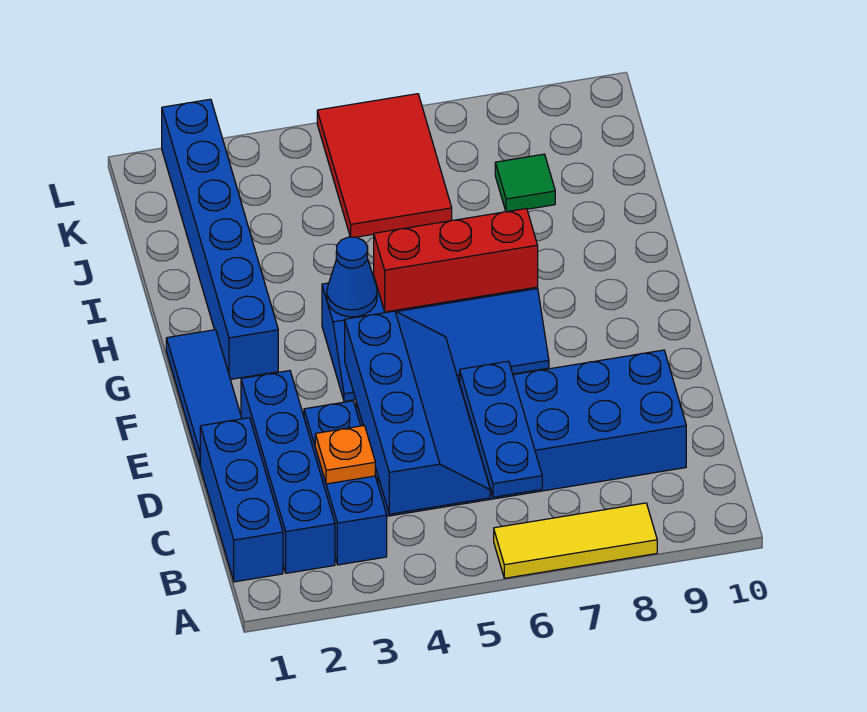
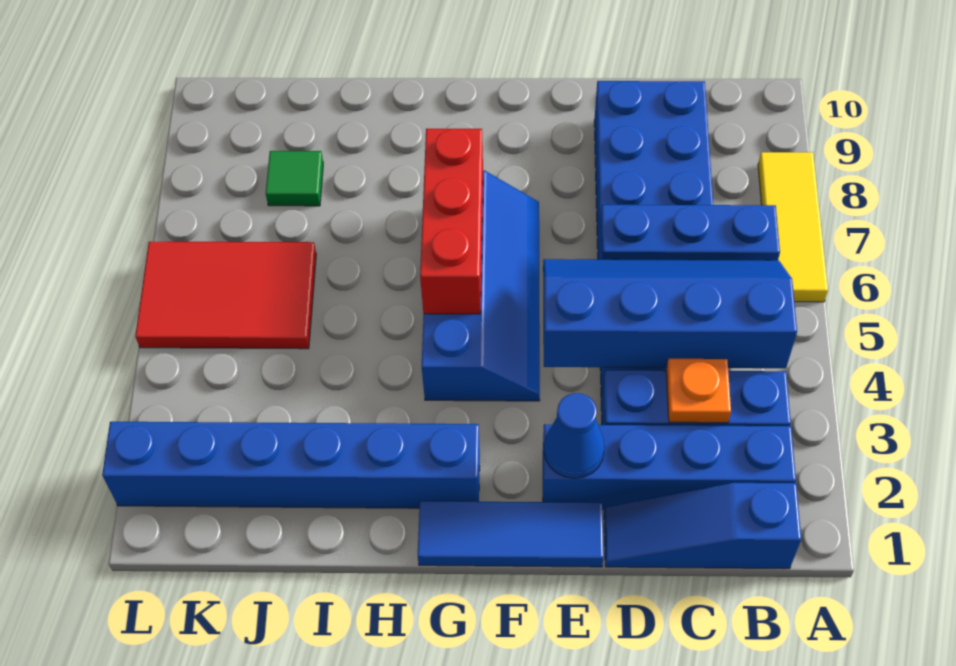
blue 1x3 brick [200,418,283,582] -> blue 1x3 slope [604,483,801,569]
blue 1x1 cone [327,237,377,317] -> blue 1x1 cone moved to [544,393,605,478]

